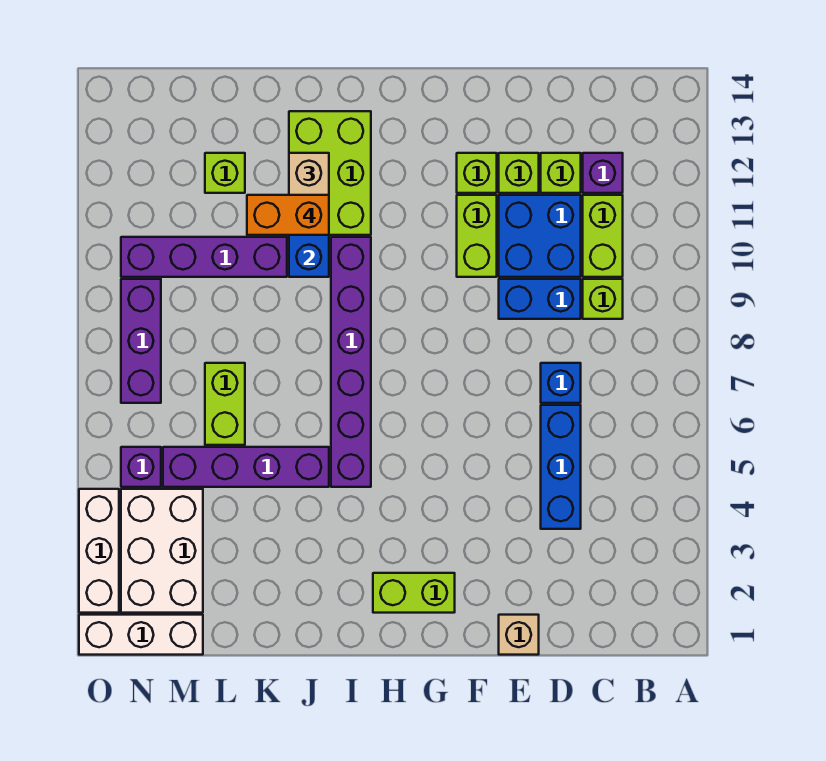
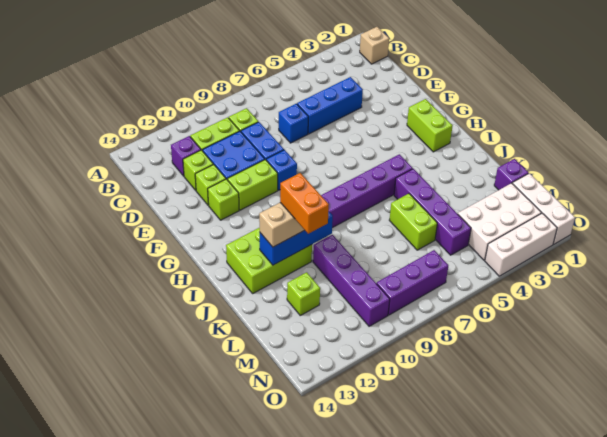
tan 1x1 brick [499,615,539,655] -> tan 1x1 brick moved to [360,27,389,64]
none -> blue 1x1 brick [266,150,297,190]
lime 1x2 brick [205,363,245,445] -> lime 1x2 brick turned to [389,194,437,250]
purple 1x1 brick [121,447,161,487] -> purple 1x1 brick moved to [494,159,529,190]

